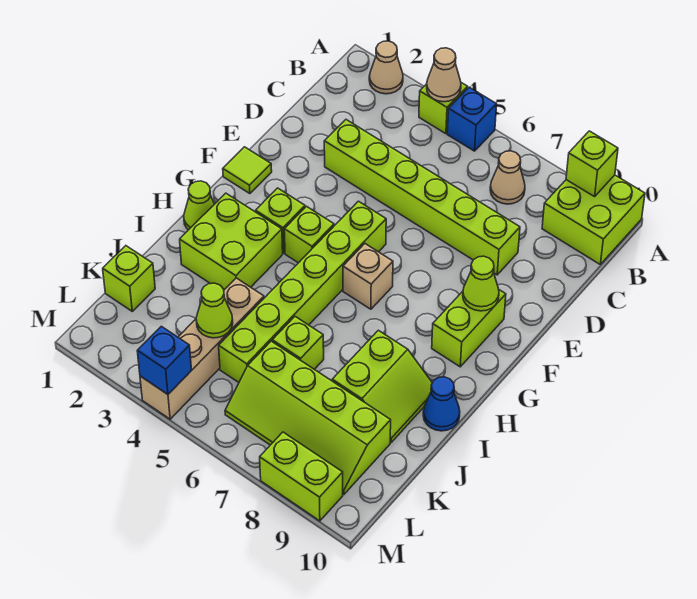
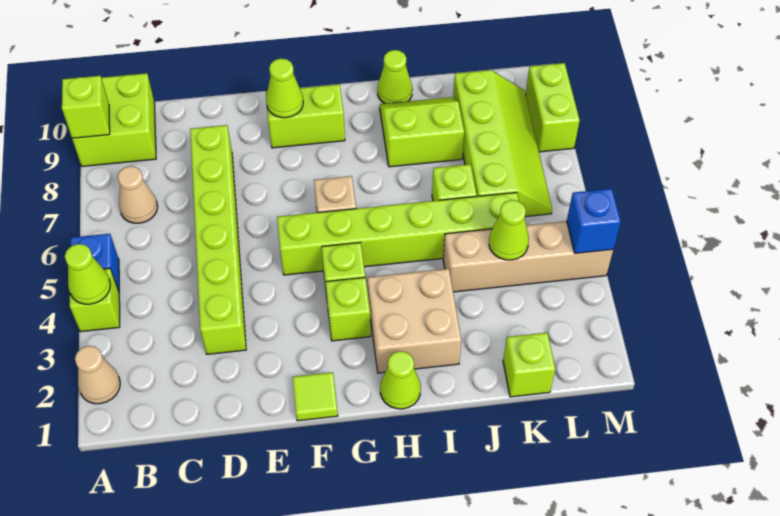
tan 1x1 cone [427,48,461,102] -> lime 1x1 cone [65,244,110,304]
lime 2x2 brick [180,193,283,290] -> tan 2x2 brick [368,269,462,373]
blue 1x1 cone [423,377,460,431] -> lime 1x1 cone [377,50,412,104]

